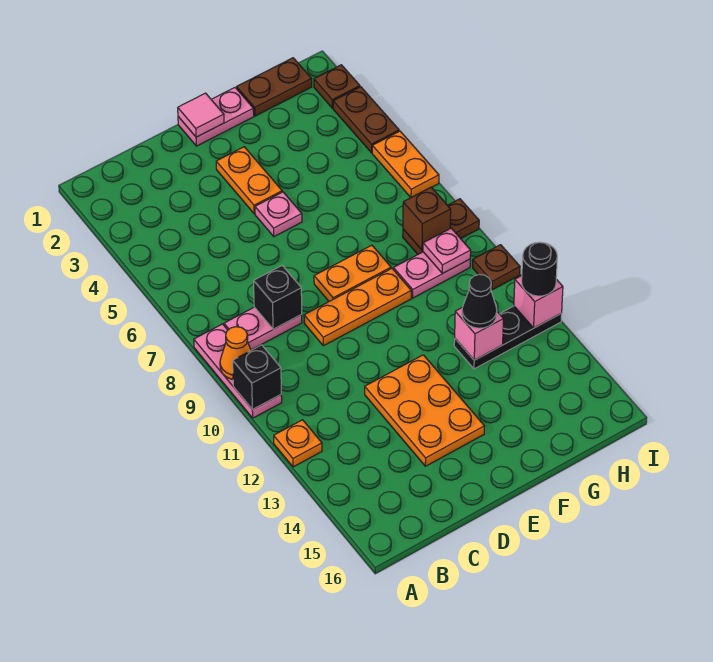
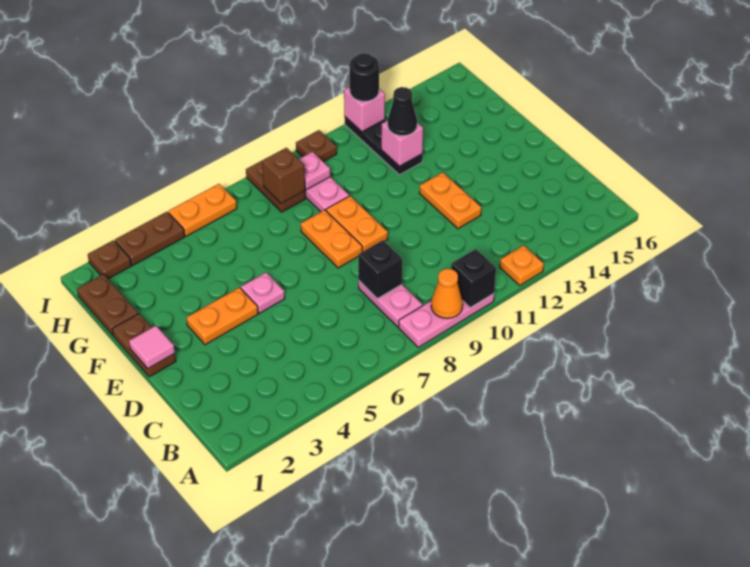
orange 1x3 plate [304,269,411,346] -> orange 1x2 plate [326,196,388,252]
orange 2x3 plate [365,355,485,466] -> orange 1x2 plate [419,172,481,229]
pink 1x2 plate [178,88,254,146] -> brown 1x2 plate [112,314,176,377]

